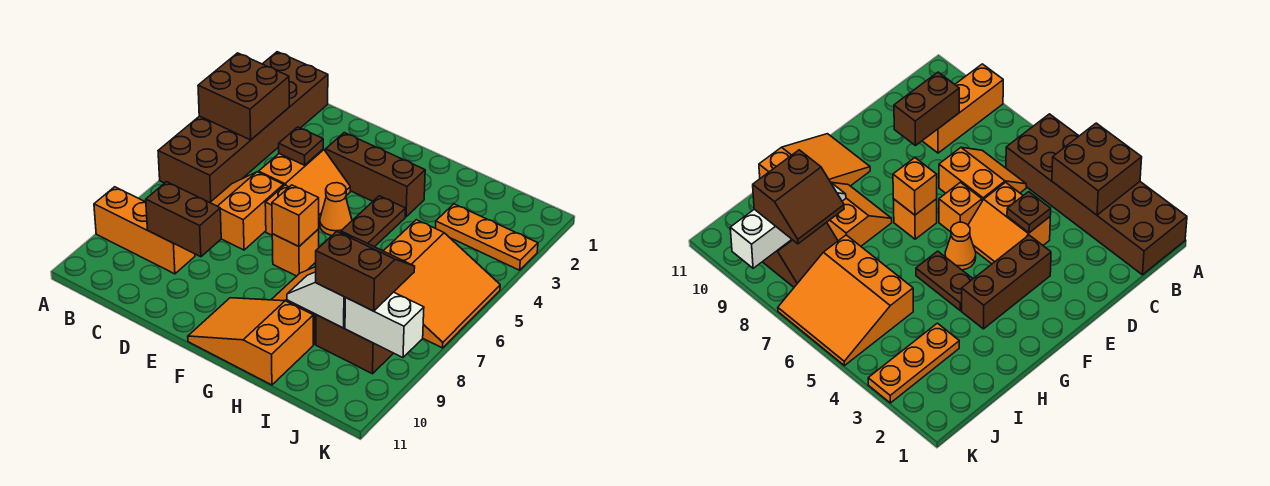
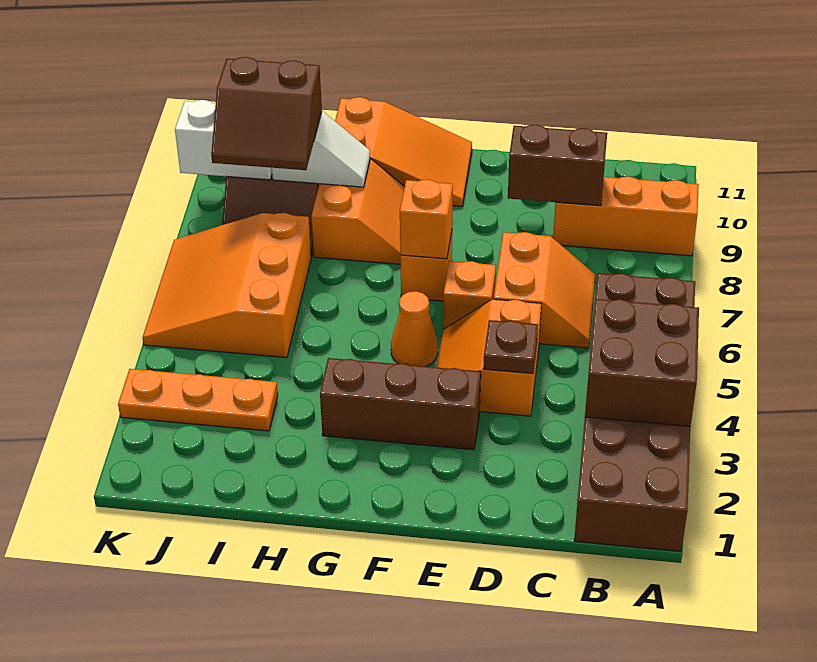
brown 1x2 plate [341,196,406,247] -> none

